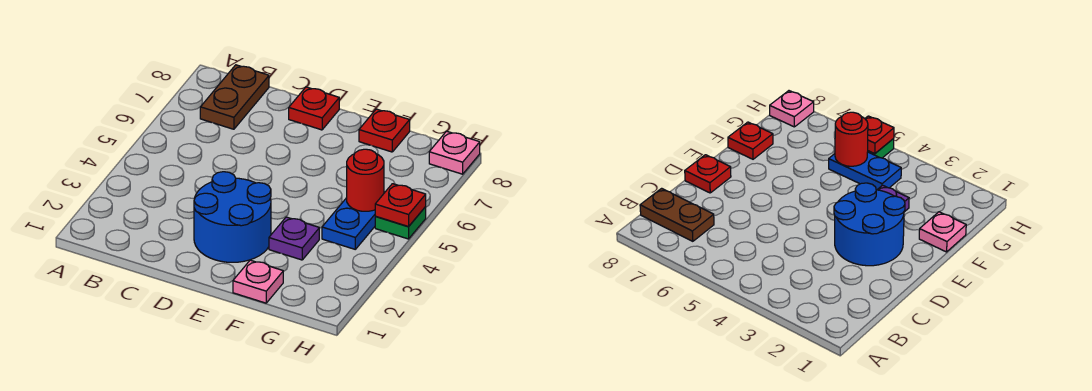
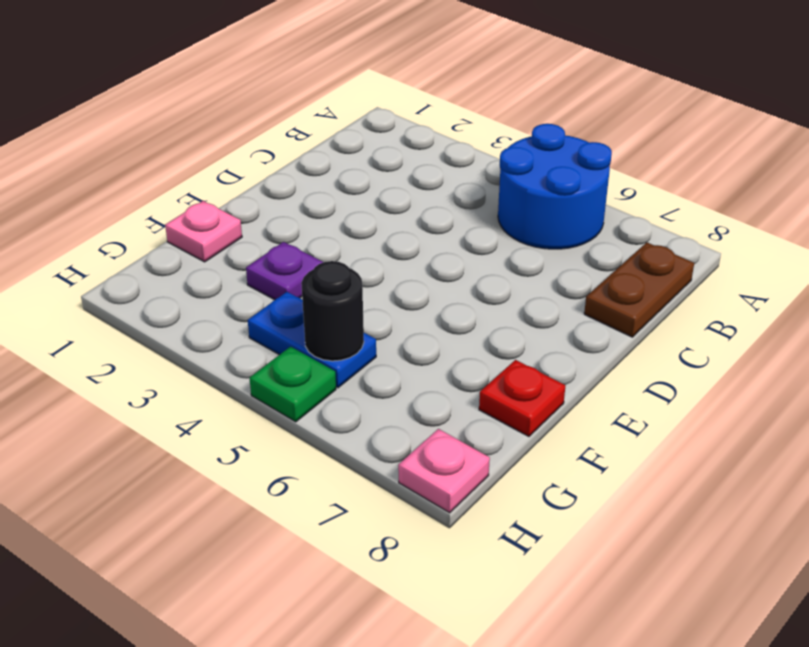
brown 1x2 plate [200,65,269,129] -> brown 1x2 plate turned to [584,243,694,337]
blue 2x2 round brick [194,172,271,262] -> blue 2x2 round brick moved to [498,124,612,249]
red 1x1 plate [289,87,339,130] -> none
red 1x1 round brick [347,149,384,211] -> black 1x1 round brick [301,261,364,361]
red 1x1 plate [375,184,426,227] -> none

